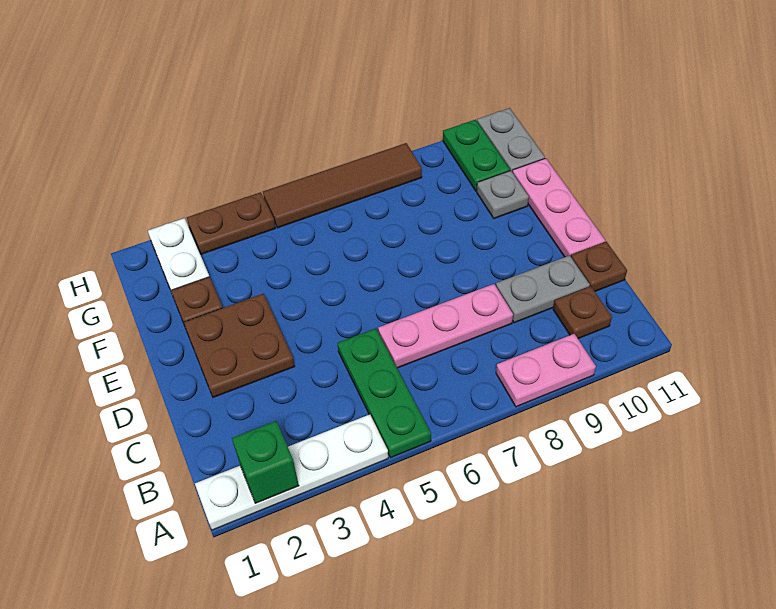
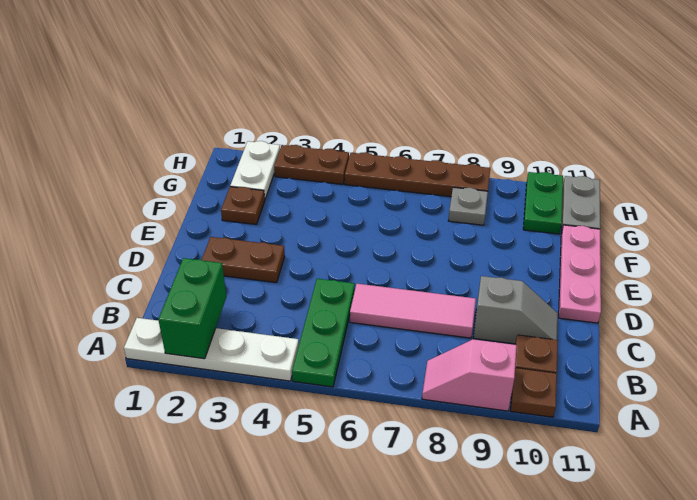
green 1x1 brick [232,421,299,503] -> green 1x2 brick [158,258,226,359]
pink 1x2 plate [496,334,596,407] -> pink 1x2 slope [422,339,517,411]
pink 1x3 plate [378,284,513,368] -> pink 1x3 tile [350,284,476,338]
grey 1x2 plate [496,255,590,323] -> grey 1x2 slope [473,276,558,344]
brown 1x1 plate [571,242,627,291] -> brown 1x1 plate moved to [511,368,557,417]
brown 2x2 plate [184,294,295,397] -> brown 1x2 plate [202,237,285,283]
grey 1x1 plate [477,171,529,219] -> grey 1x1 plate moved to [448,187,488,225]
brown 1x4 tile [263,143,422,228] -> brown 1x4 plate [345,152,490,197]

